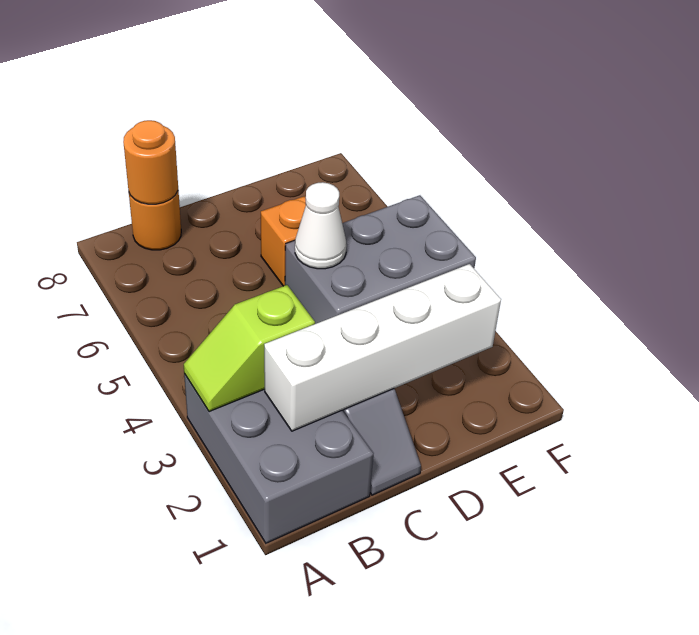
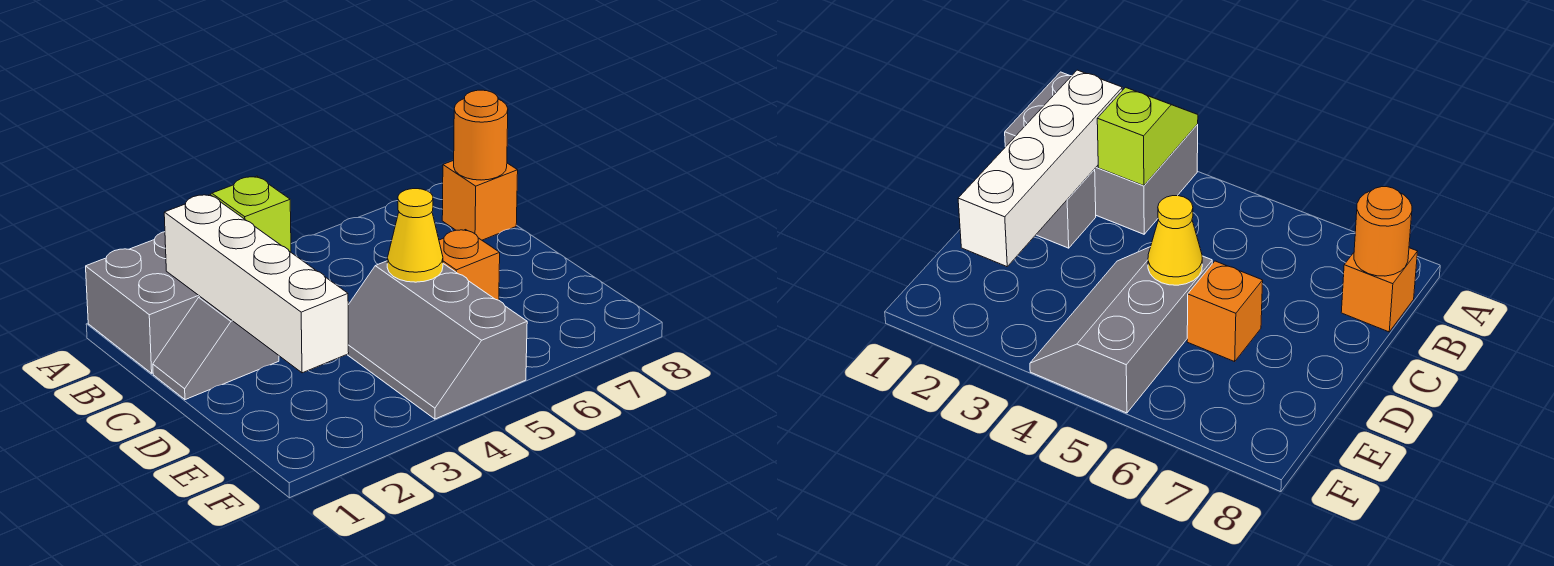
orange 1x1 round brick [129,190,181,250] -> orange 1x1 brick [442,160,518,240]
grey 2x3 brick [285,195,476,324] -> grey 2x3 slope [347,261,527,419]
white 1x1 cone [295,182,347,269] -> yellow 1x1 cone [387,189,443,282]

